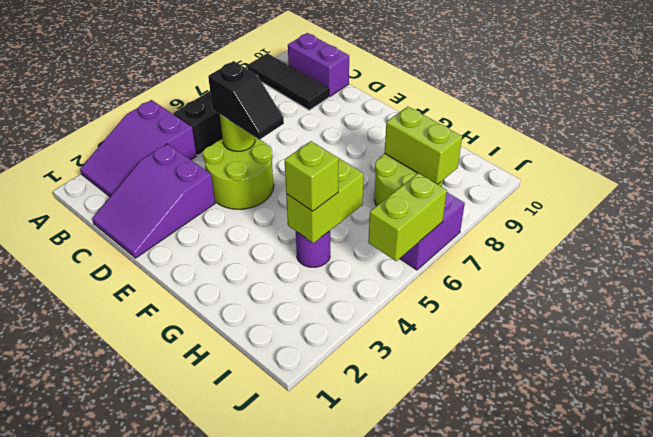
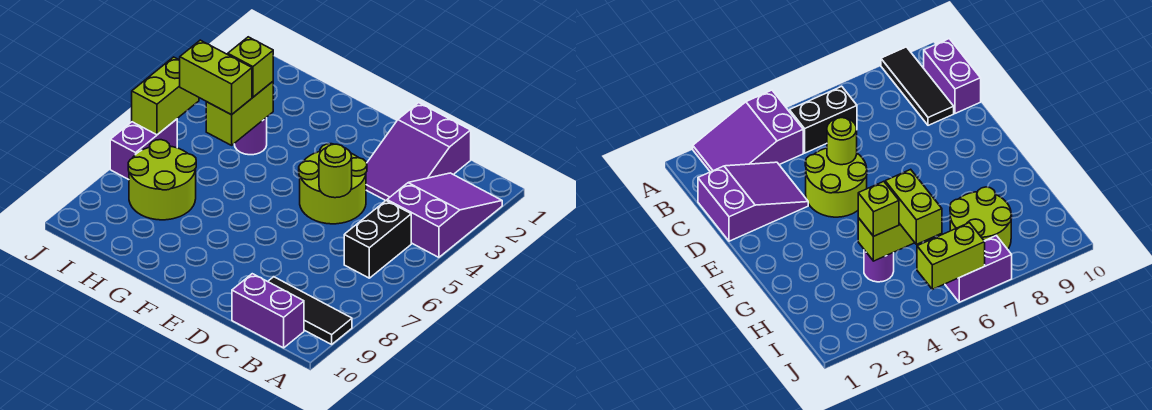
purple 2x3 slope [92,144,215,258] -> purple 2x3 slope turned to [366,103,471,201]
black 1x2 slope [208,61,284,140] -> none
lime 1x2 brick [385,106,462,184] -> lime 1x2 brick moved to [180,40,252,115]

